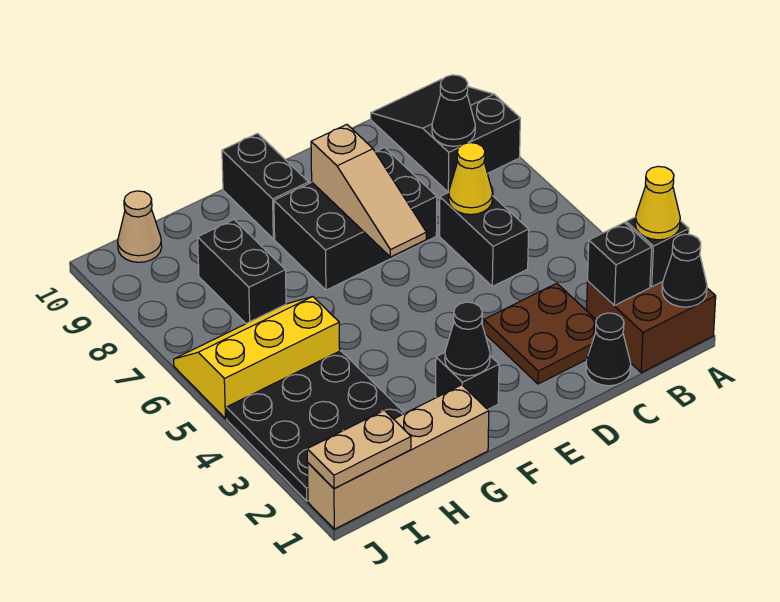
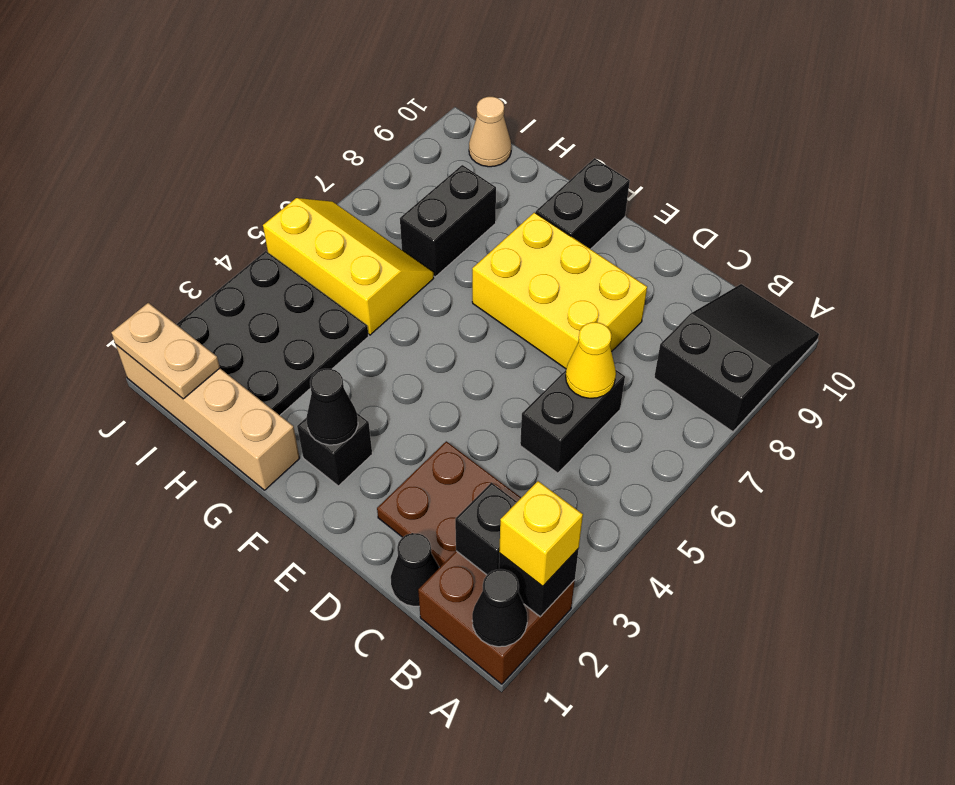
yellow 1x1 cone [635,166,680,240] -> yellow 1x1 brick [499,481,583,586]
black 1x1 cone [432,75,475,146] -> none
black 2x3 brick [274,148,437,290] -> yellow 2x3 brick [472,212,647,369]
tan 1x3 slope [311,125,426,257] -> none

